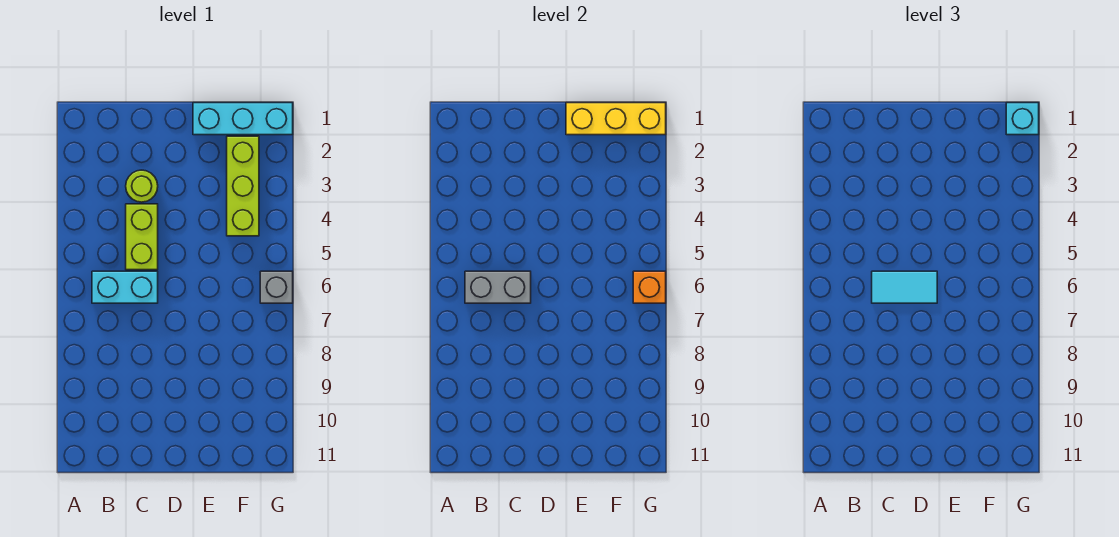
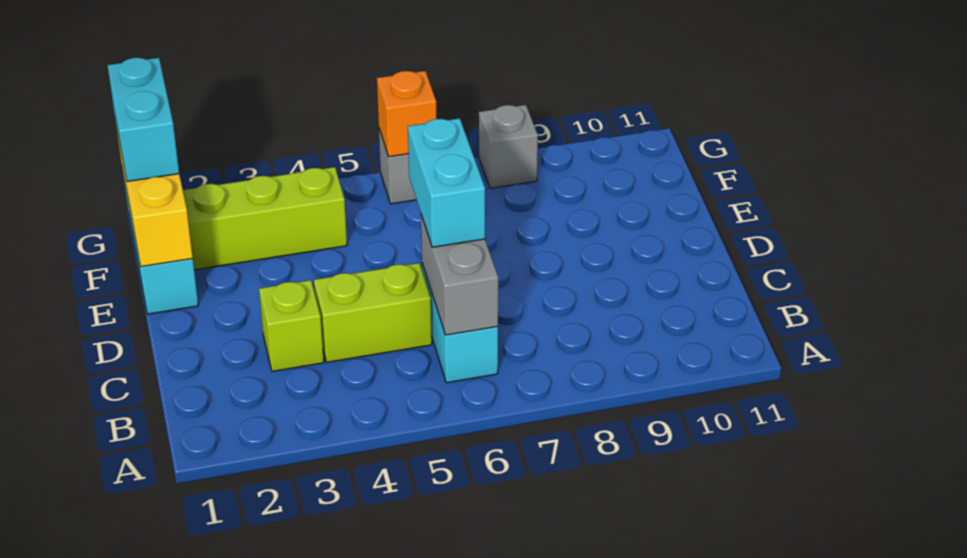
lime 1x1 round brick [126,170,158,202] -> lime 1x1 brick [259,280,324,371]
cyan 1x2 tile [872,271,937,303] -> cyan 1x2 brick [408,118,485,247]
cyan 1x1 brick [1006,103,1039,135] -> cyan 1x2 brick [108,58,179,181]
none -> grey 1x1 brick [479,105,538,188]

